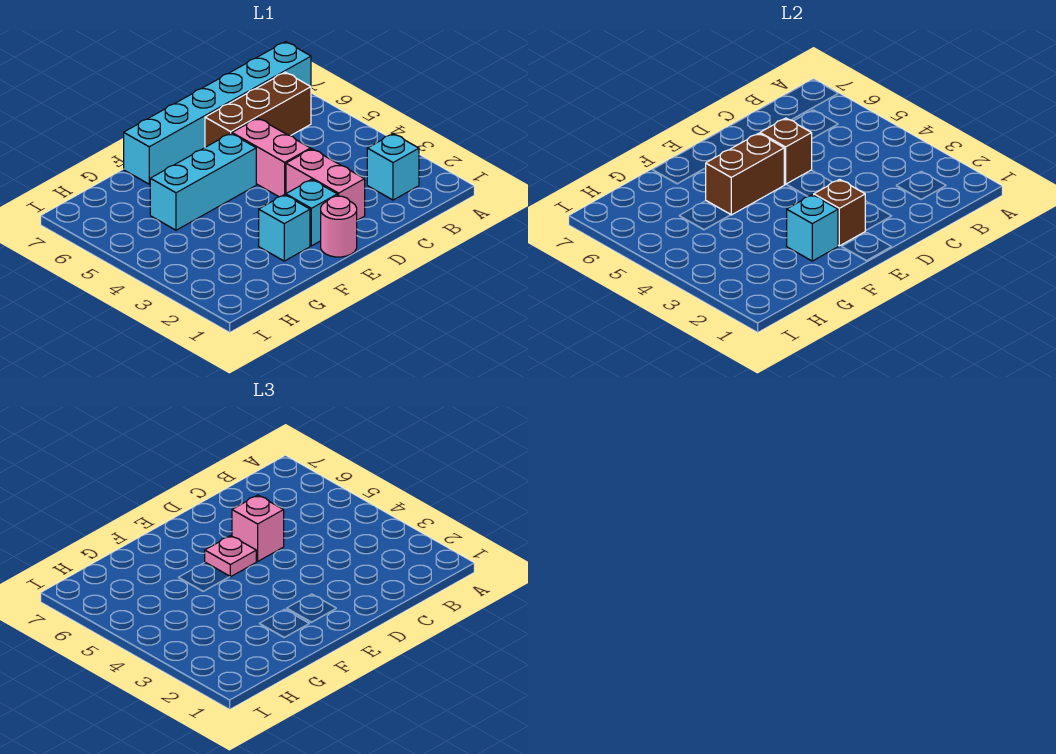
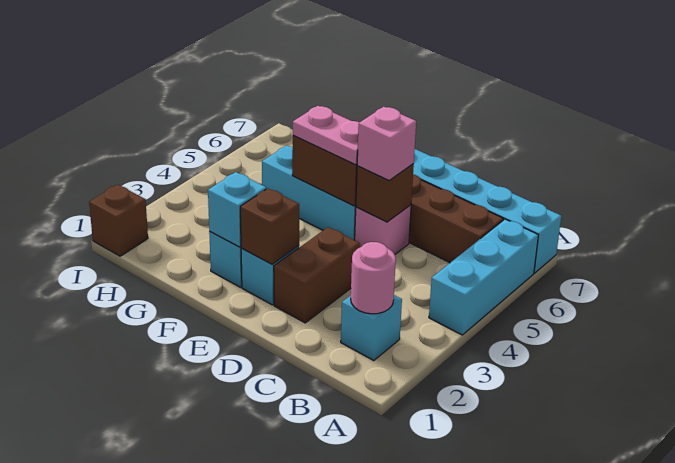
none -> cyan 1x3 brick [429,219,538,335]
pink 1x2 brick [286,149,365,220] -> brown 1x2 brick [274,227,360,323]
pink 1x2 brick [232,118,311,197] -> pink 1x1 brick [355,205,411,254]
pink 1x1 round brick [321,196,357,257] -> pink 1x1 round brick moved to [351,242,396,314]
pink 1x1 plate [205,536,256,577] -> pink 1x2 plate [293,106,360,165]
none -> brown 1x1 brick [89,184,148,256]

